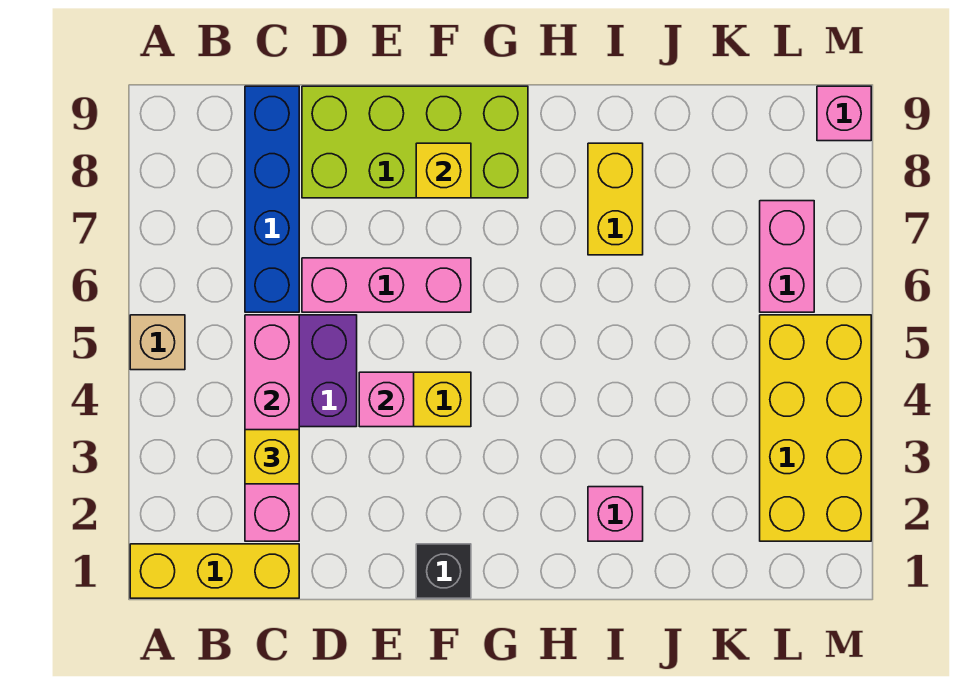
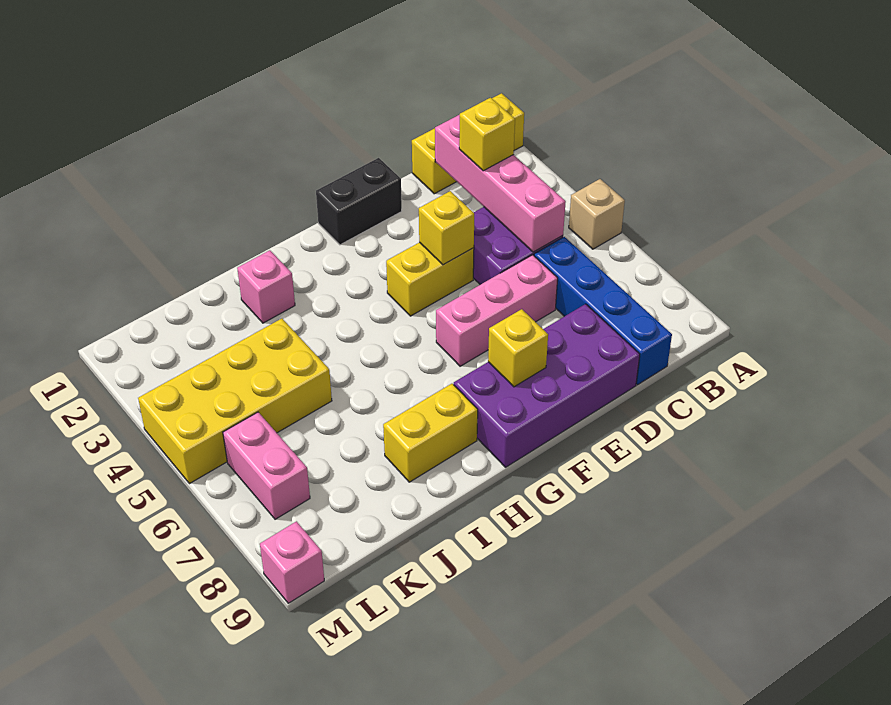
lime 2x4 brick [302,86,528,198] -> purple 2x4 brick [454,304,640,467]
pink 1x1 brick [359,372,414,427] -> yellow 1x1 brick [419,191,474,265]
black 1x1 brick [416,544,471,598] -> black 1x2 brick [316,158,402,245]
yellow 1x2 brick [588,143,643,255] -> yellow 1x2 brick turned to [383,384,478,482]
yellow 2x4 brick [760,315,871,541] -> yellow 2x4 brick turned to [138,319,332,484]

